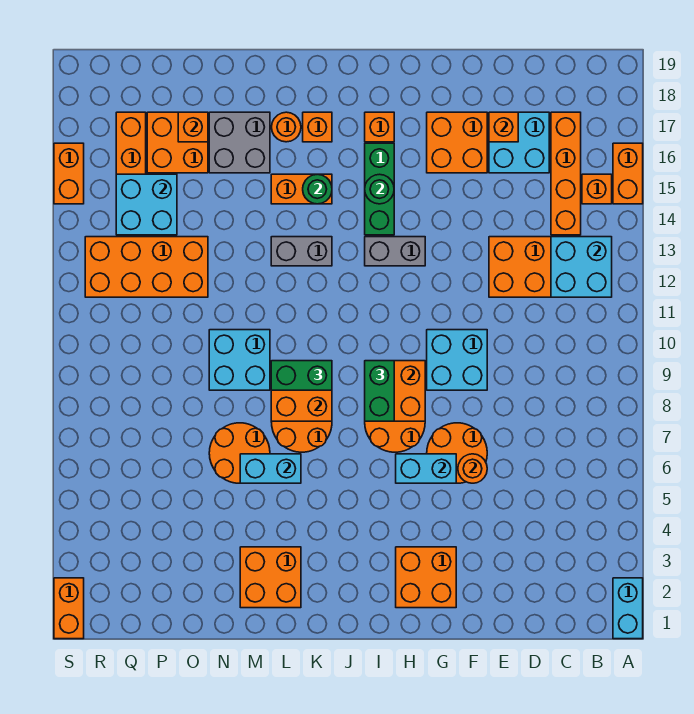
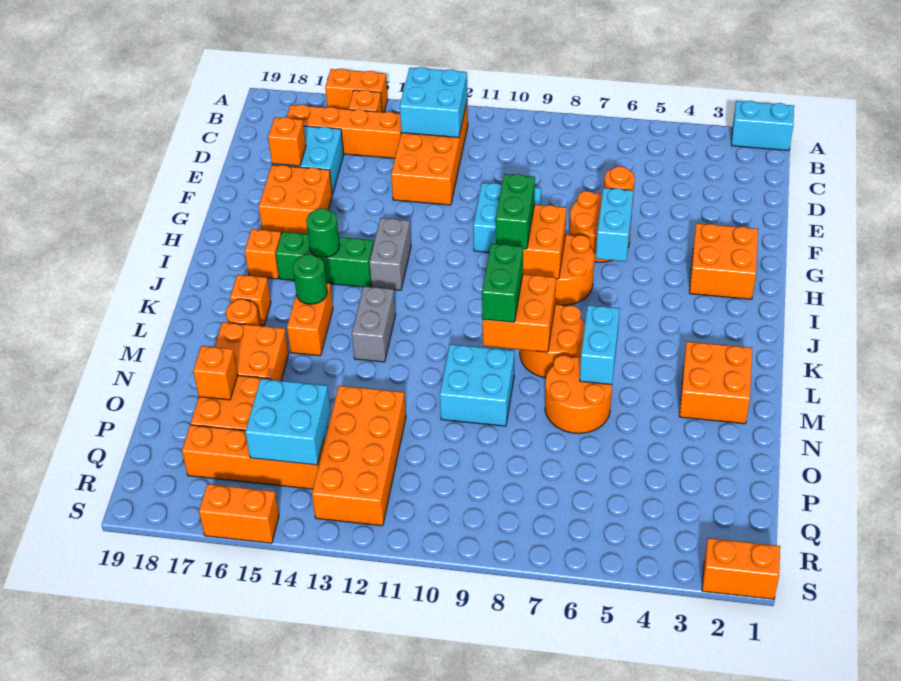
green 1x2 brick [365,361,394,421] -> green 1x2 brick turned to [496,174,535,249]
grey 2x2 brick [209,112,270,173] -> orange 2x2 brick [215,322,289,381]

